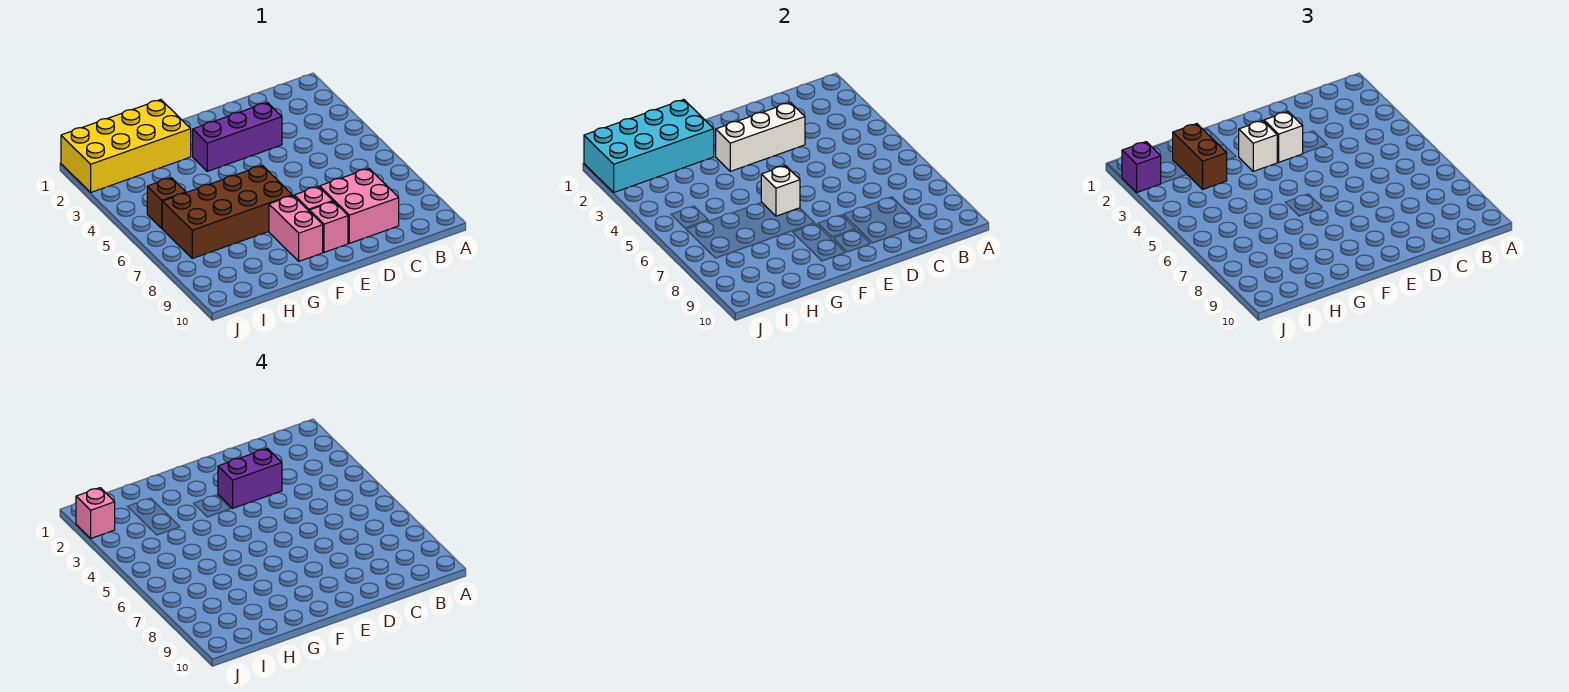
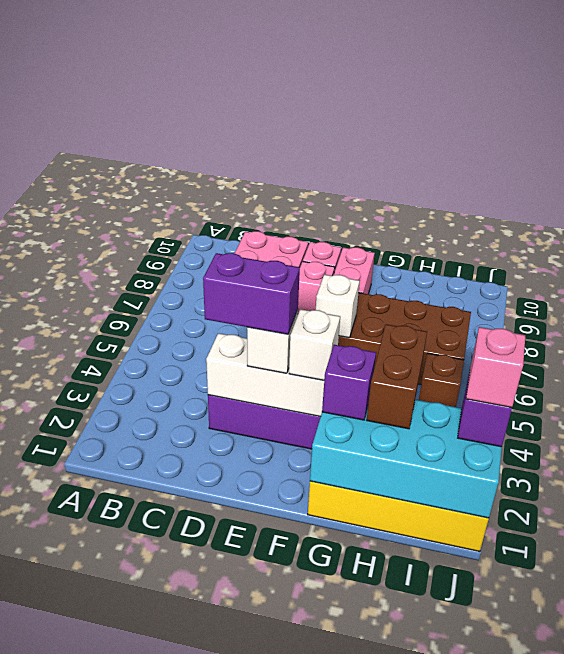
none -> purple 1x1 brick [322,345,376,420]

